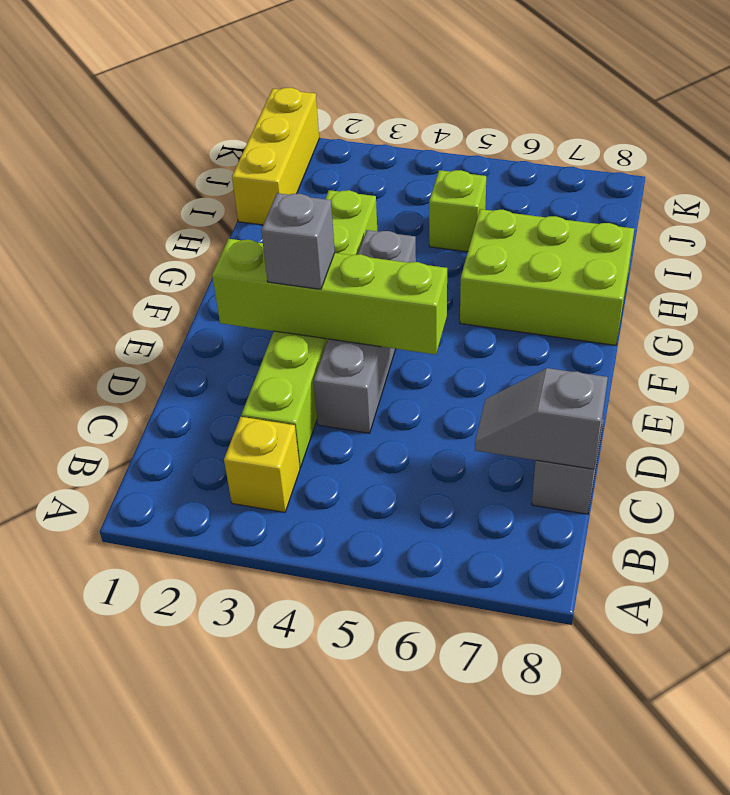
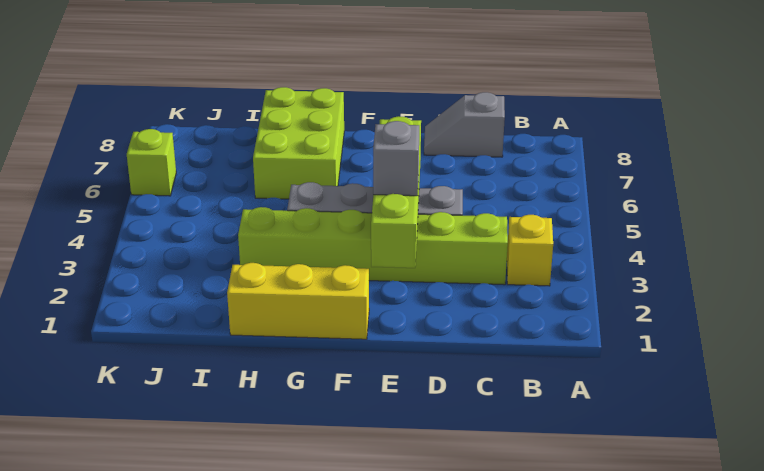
grey 1x2 slope [475,368,608,469] -> none
yellow 1x3 brick [232,88,319,225] -> yellow 1x3 brick moved to [227,263,369,339]
lime 1x1 brick [429,170,486,252] -> lime 1x1 brick moved to [127,129,176,196]

